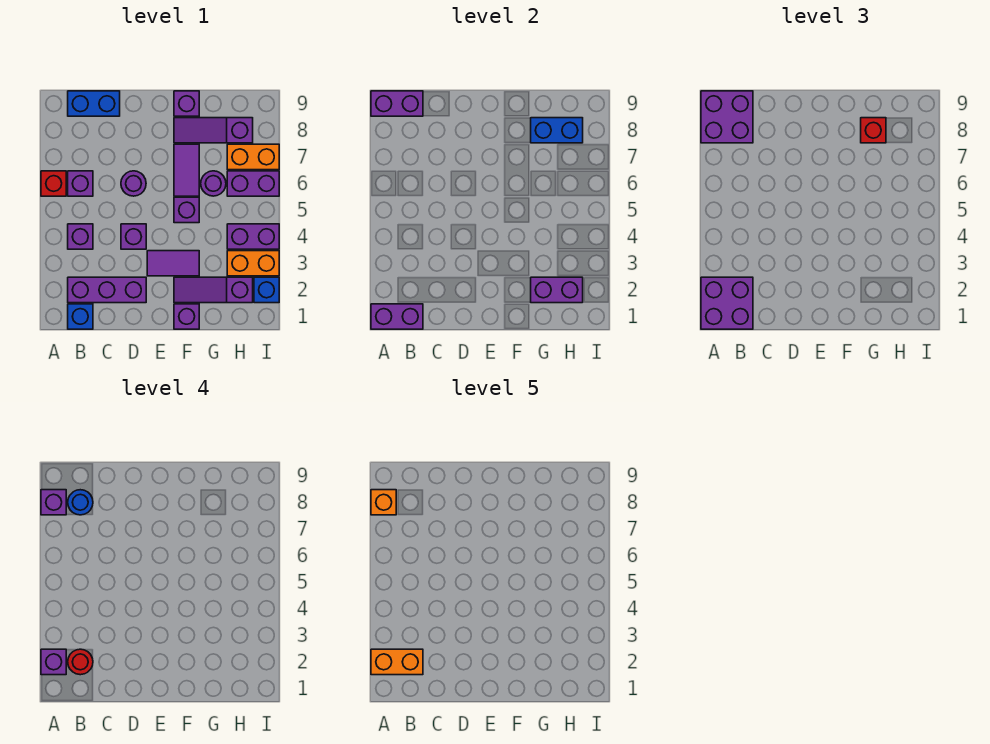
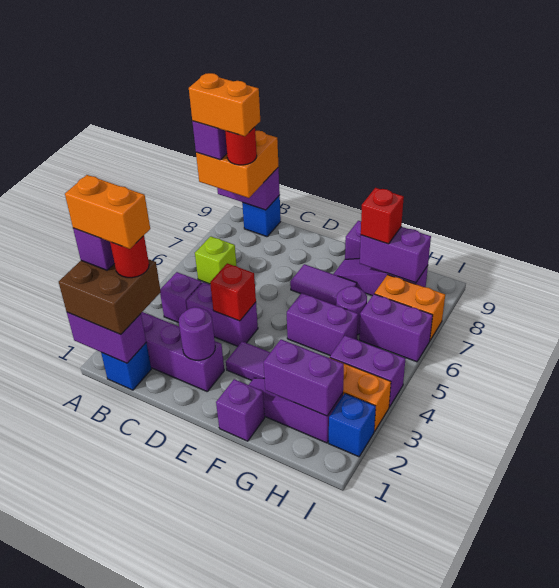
purple 2x2 brick [701,277,753,329] -> brown 2x2 brick [59,259,161,335]
red 1x1 brick [41,171,66,196] -> red 1x1 brick moved to [210,263,256,321]
purple 2x2 brick [701,91,753,143] -> orange 2x2 brick [196,131,279,198]
orange 1x1 brick [371,490,396,515] -> orange 1x2 brick [189,73,260,136]
purple 1x1 brick [68,171,93,196] -> lime 1x1 brick [195,236,237,284]
blue 1x1 round brick [68,490,93,515] -> red 1x1 round brick [225,127,257,165]
blue 1x2 brick [68,91,120,116] -> blue 1x1 brick [242,195,281,237]
purple 1x1 brick [121,224,146,249] -> purple 1x2 brick [186,282,258,346]
purple 1x1 round brick [121,171,146,196] -> purple 1x1 round brick moved to [179,307,215,360]
purple 1x1 brick [174,197,199,223] -> purple 1x2 brick [287,293,358,356]
purple 1x2 tile [174,144,199,196] -> purple 1x2 tile turned to [290,264,357,305]
blue 1x2 brick [531,118,583,143] -> purple 1x2 brick [360,227,431,283]

